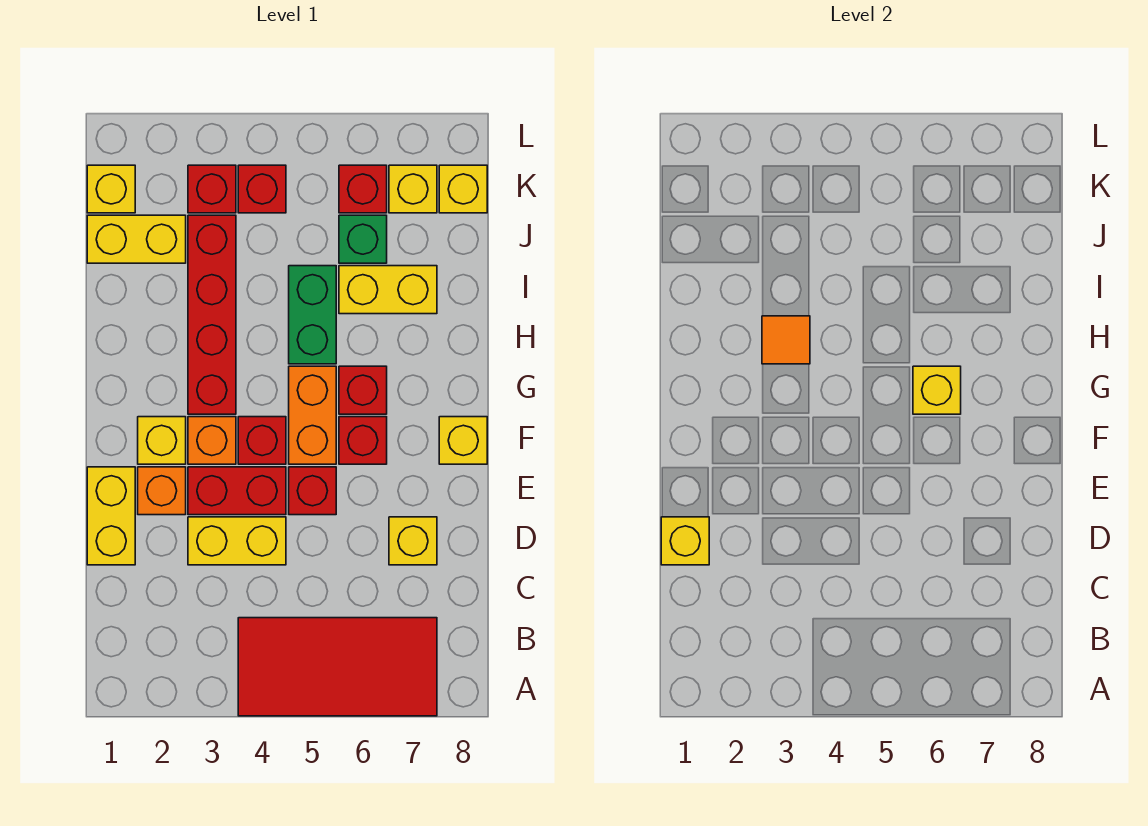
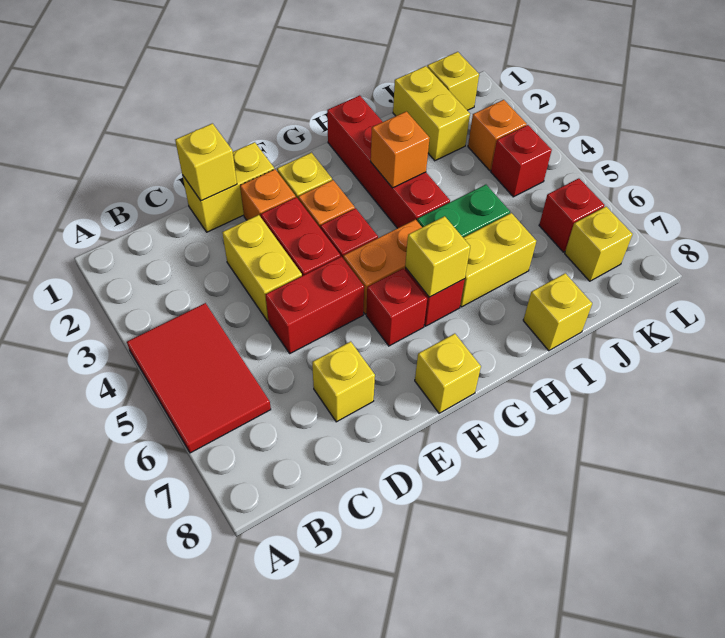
red 2x4 tile [238,618,437,716] -> red 2x3 tile [127,303,271,453]
red 1x1 brick [289,467,336,515] -> red 1x2 brick [266,256,364,353]
red 1x4 brick [188,215,236,414] -> red 1x4 brick turned to [327,95,450,228]
orange 1x1 tile [762,316,810,364] -> orange 1x1 brick [371,111,430,188]
yellow 1x2 brick [339,266,437,314] -> yellow 1x2 brick turned to [460,213,536,307]
green 1x1 brick [339,215,387,263] -> none
red 1x1 brick [188,165,236,213] -> orange 1x1 brick [468,100,527,170]
yellow 1x1 brick [439,165,487,213] -> yellow 1x1 brick moved to [523,273,592,351]

